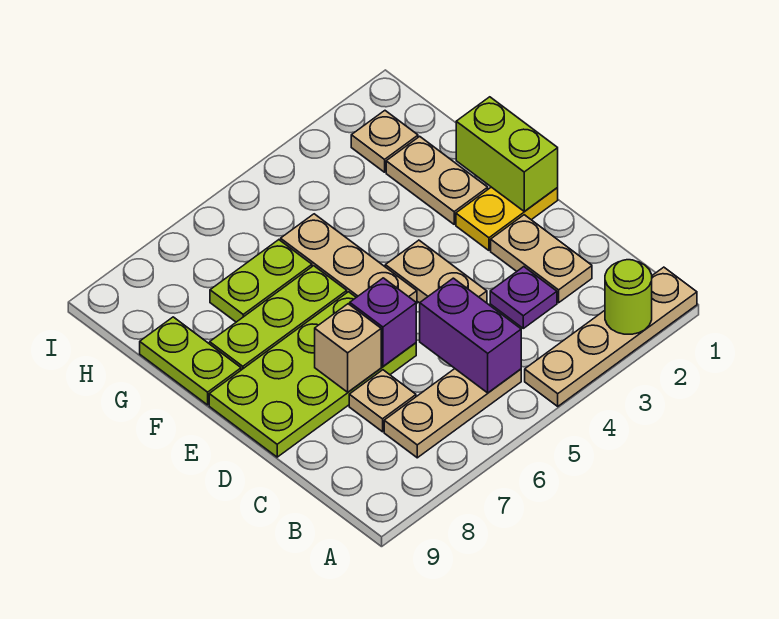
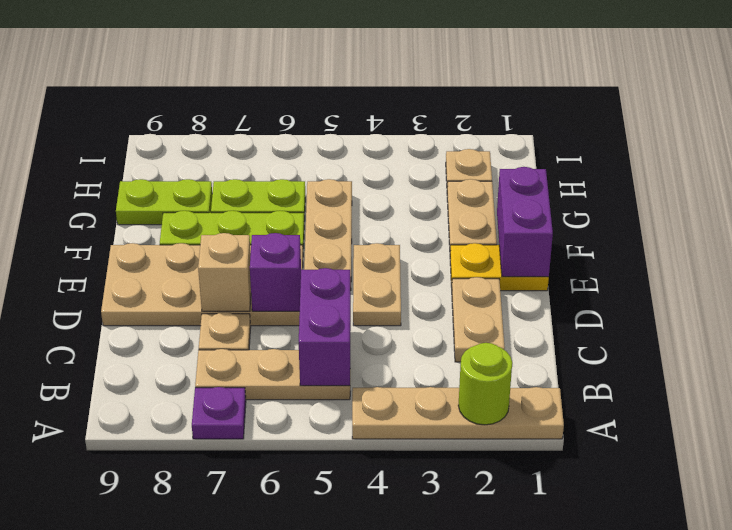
purple 1x1 plate [490,267,557,328] -> purple 1x1 plate moved to [192,387,246,439]
lime 2x4 plate [209,292,416,457] -> tan 2x4 plate [101,243,303,326]
lime 1x2 brick [456,97,558,211] -> purple 1x2 brick [497,167,553,277]
lime 1x2 plate [140,317,241,405] -> lime 1x2 plate turned to [116,179,212,225]

